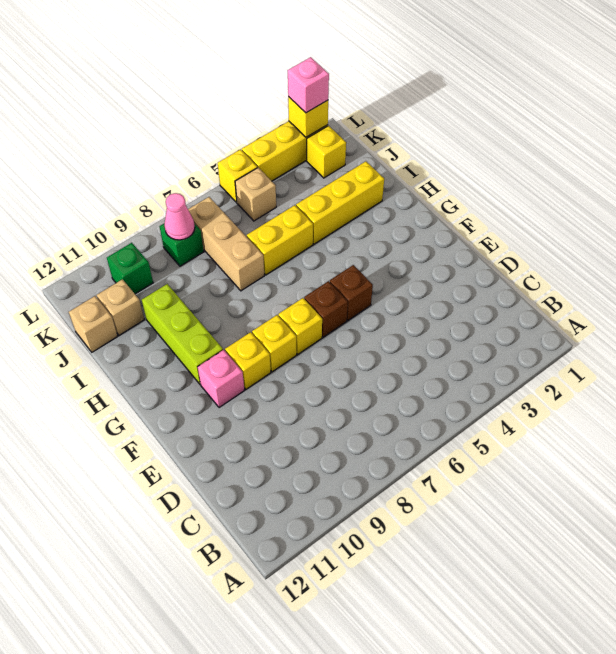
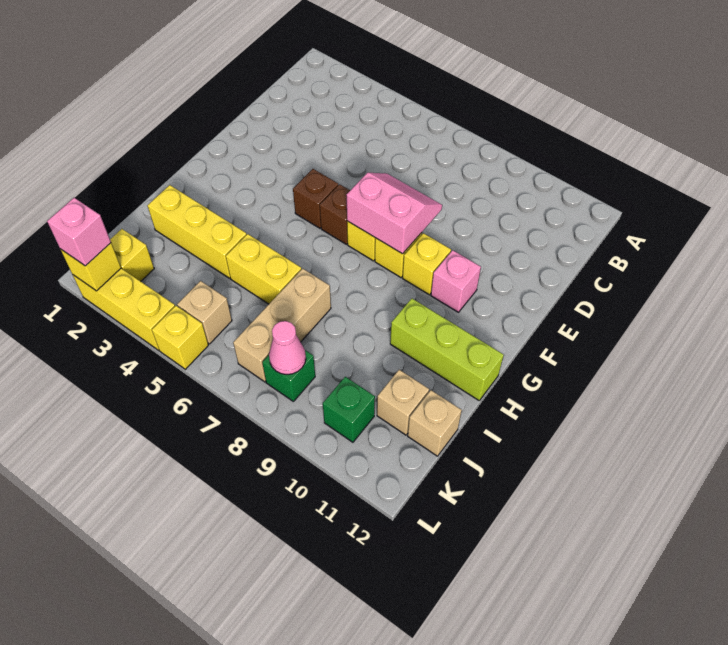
none -> pink 2x2 slope [346,173,442,254]
lime 1x3 brick [142,284,223,384] -> lime 1x3 brick turned to [390,299,504,400]

